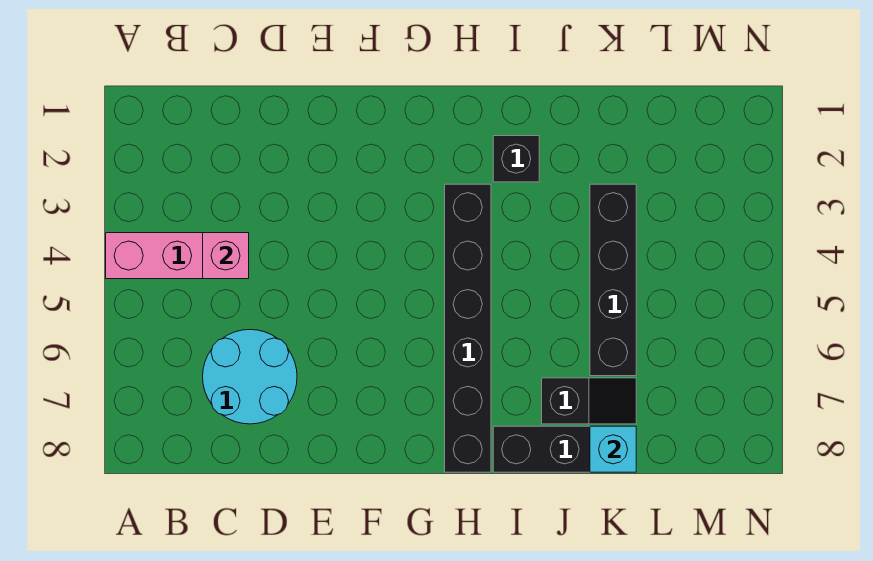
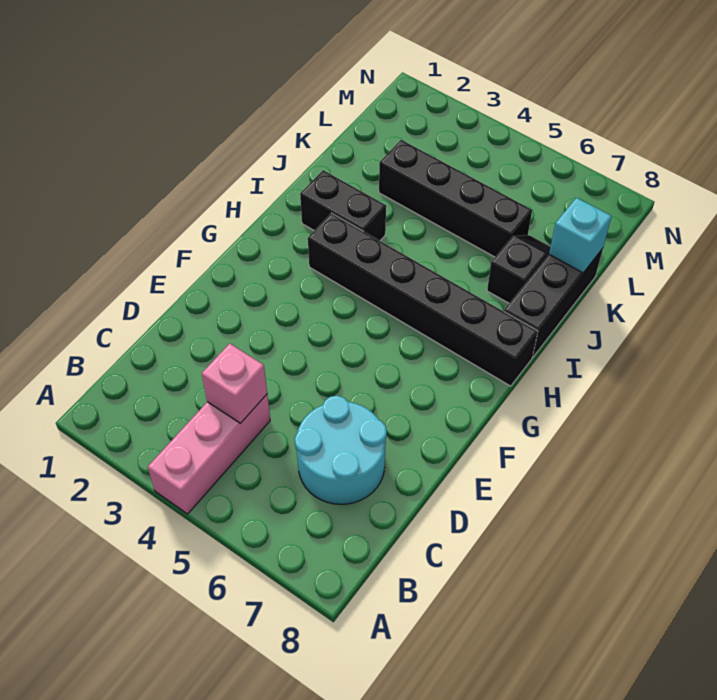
black 1x1 brick [493,136,539,182] -> black 1x2 brick [300,170,386,241]

